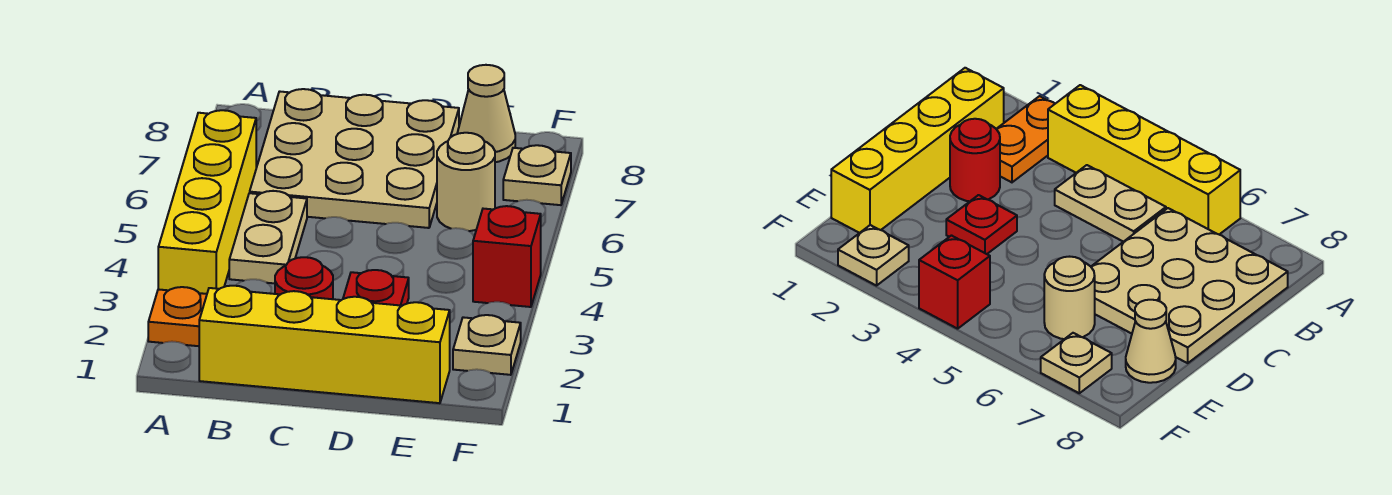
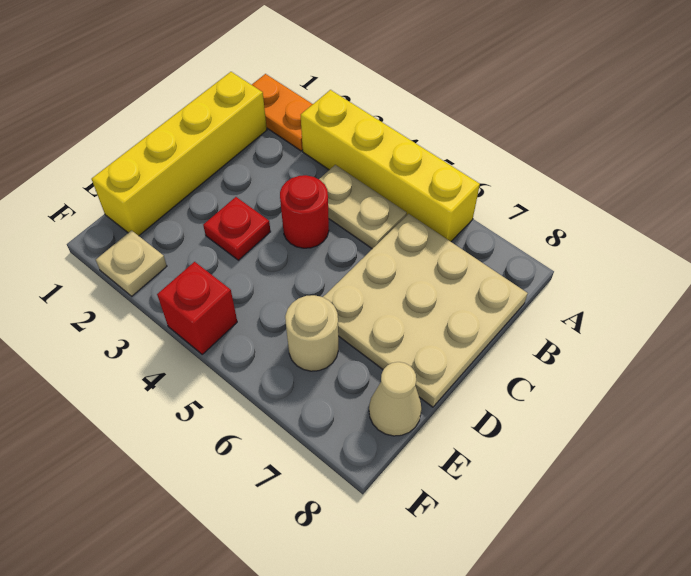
orange 1x2 plate [148,287,207,346] -> orange 1x2 plate turned to [252,74,313,151]
red 1x1 round brick [275,257,333,299] -> red 1x1 round brick moved to [280,175,329,248]
tan 1x1 plate [503,145,571,205] -> none

